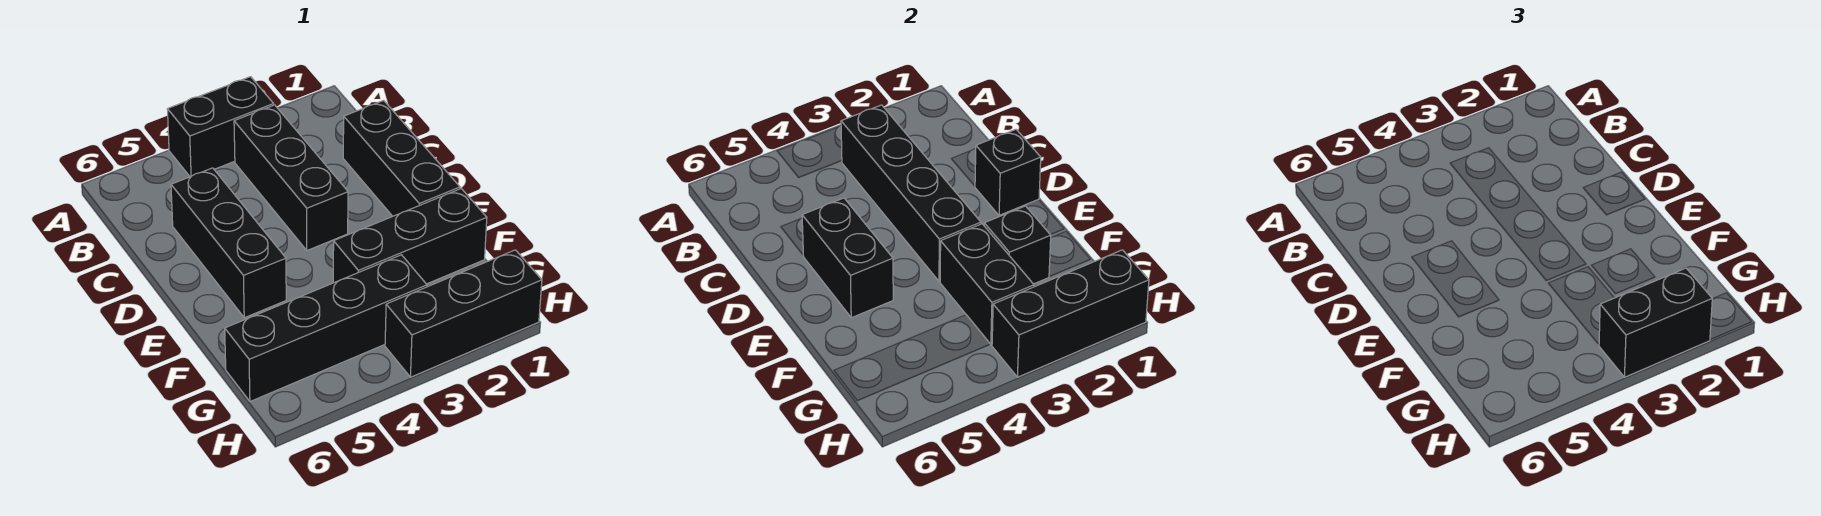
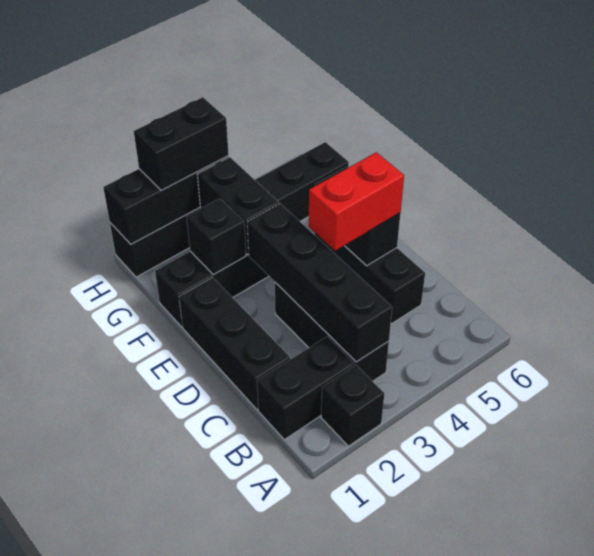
black 1x2 brick [167,77,274,177] -> black 1x2 brick moved to [257,337,354,440]
black 1x1 brick [975,129,1041,216] -> black 1x1 brick moved to [321,365,384,446]
none -> red 1x2 brick [309,152,404,251]

